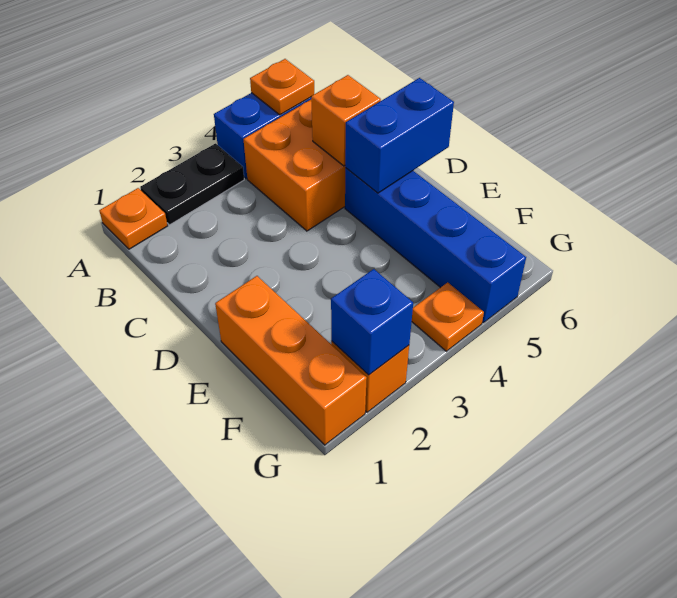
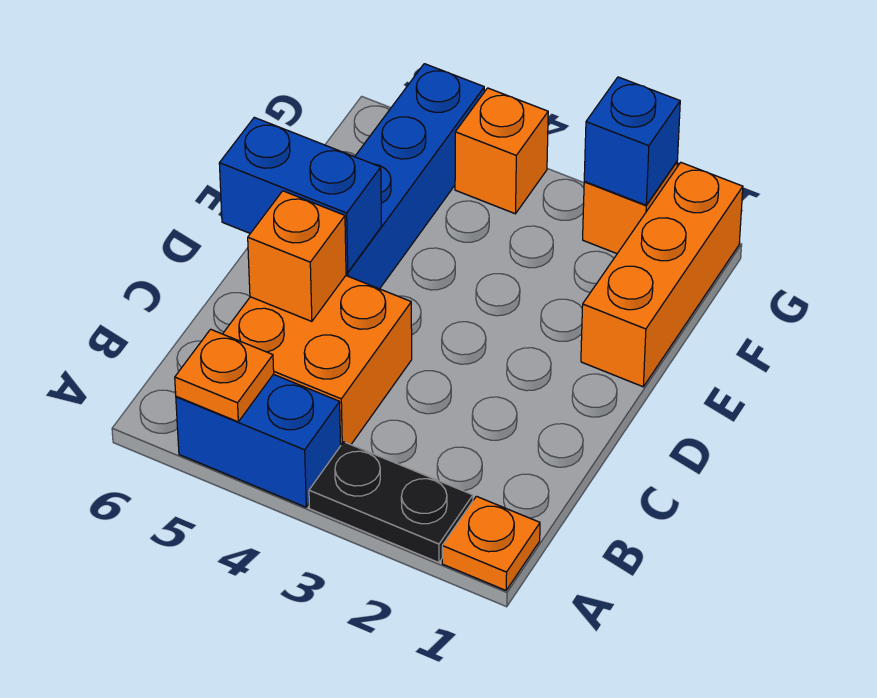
orange 1x1 plate [412,282,484,351] -> orange 1x1 brick [455,88,548,214]

